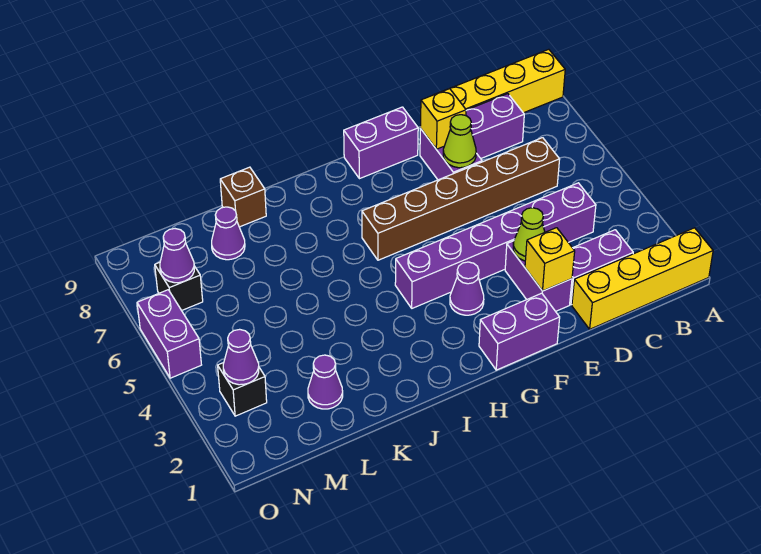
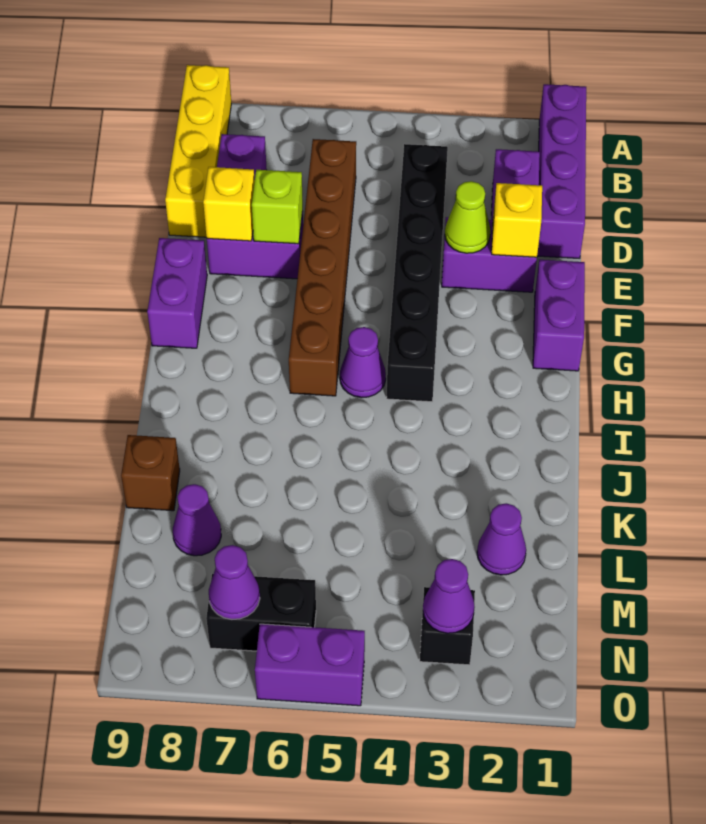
yellow 1x4 brick [572,228,713,329] -> purple 1x4 brick [537,84,586,259]
purple 1x6 brick [395,183,596,308] -> black 1x6 brick [386,144,448,402]
lime 1x1 cone [443,115,476,168] -> lime 1x1 brick [252,170,303,244]
purple 1x1 cone [450,262,484,315] -> purple 1x1 cone moved to [340,327,386,398]
black 1x1 brick [155,262,203,311] -> black 1x2 brick [206,574,316,651]

